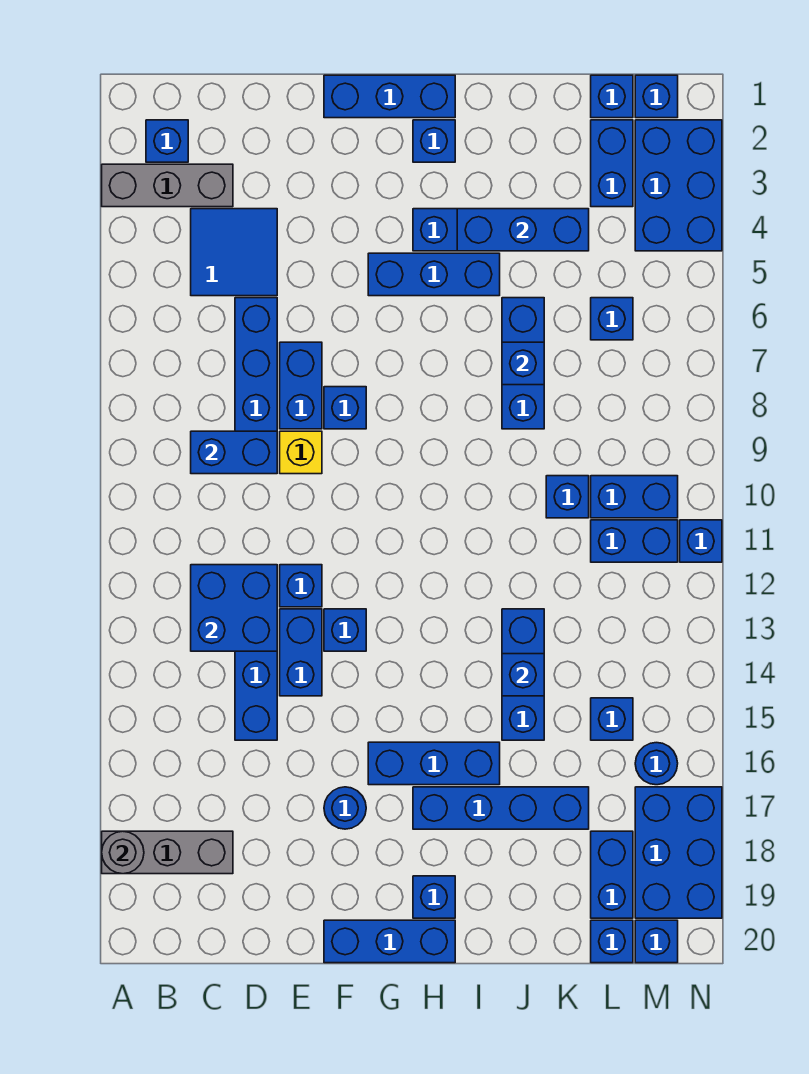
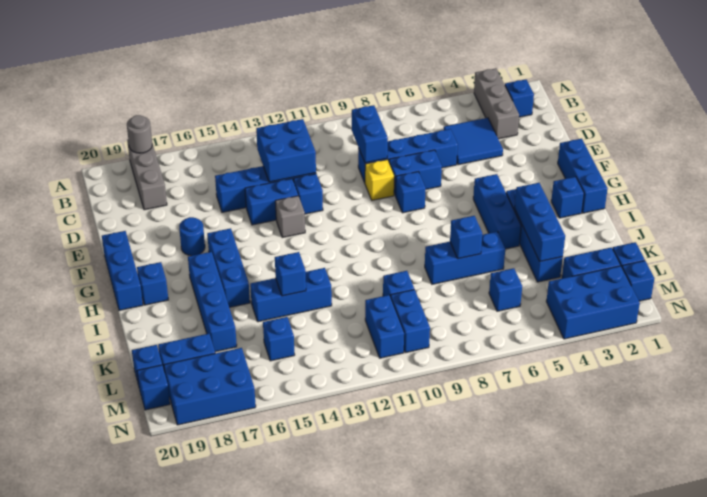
blue 1x1 brick [324,609,366,651] -> grey 1x1 brick [275,196,305,238]
blue 1x1 round brick [635,743,678,785] -> none
blue 1x1 brick [680,520,722,562] -> none

